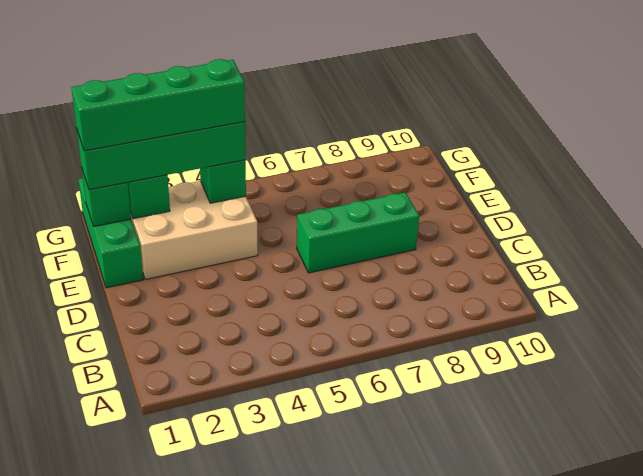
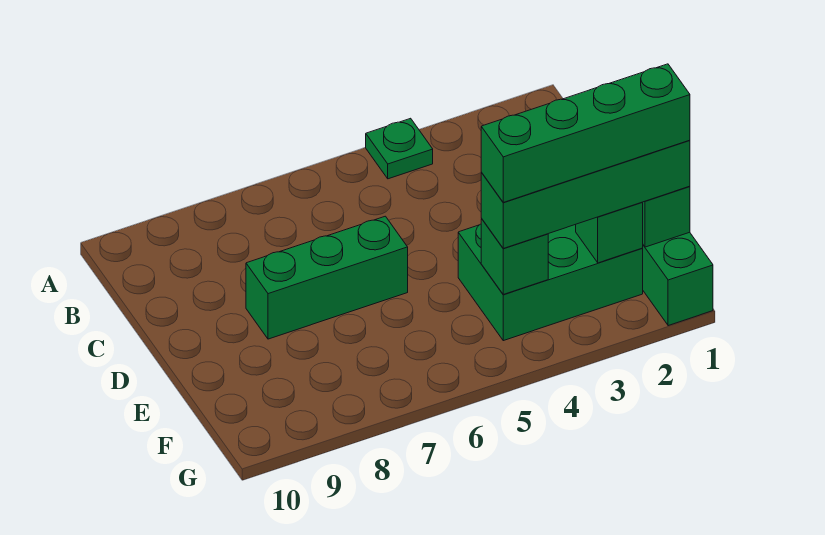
none -> green 1x1 plate [366,118,433,179]
tan 2x3 brick [131,181,258,279] -> green 2x3 brick [458,224,643,341]

